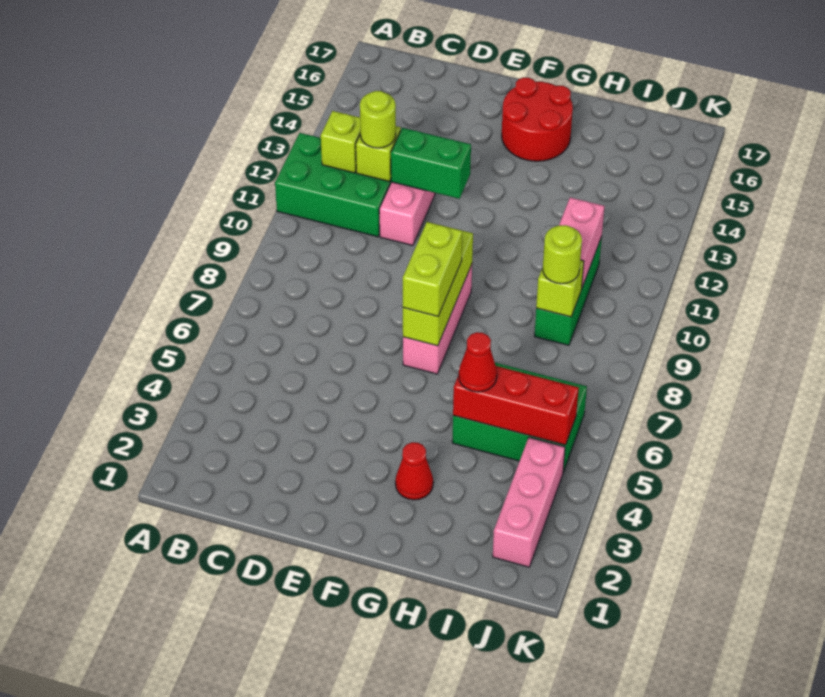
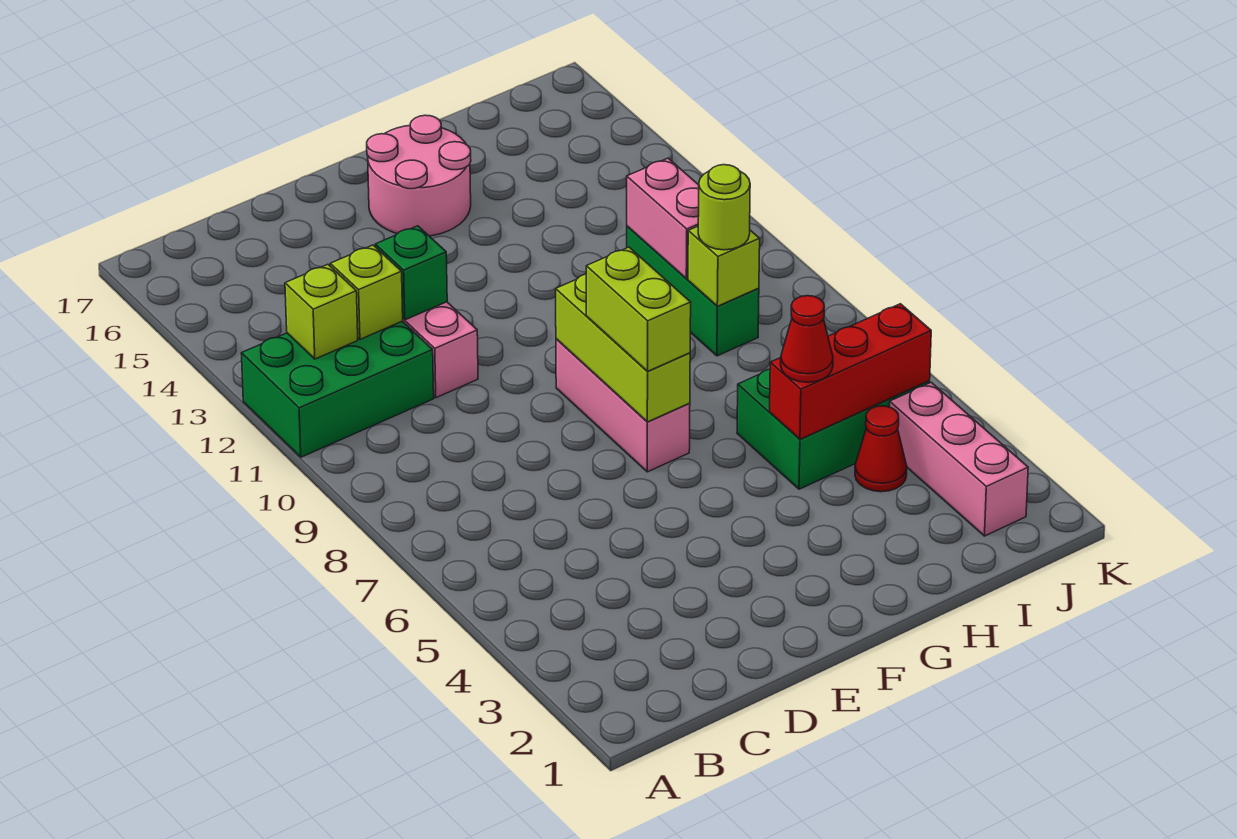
lime 1x1 round brick [360,91,396,148] -> none
green 1x2 brick [391,128,471,199] -> green 1x1 brick [375,226,447,320]
red 2x2 round brick [502,77,573,161] -> pink 2x2 round brick [367,115,471,236]
red 1x1 cone [395,442,433,500] -> red 1x1 cone moved to [855,406,907,492]

